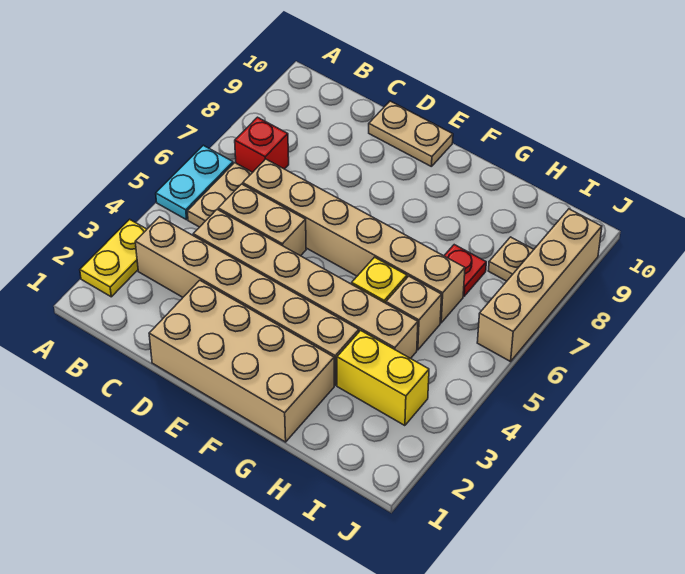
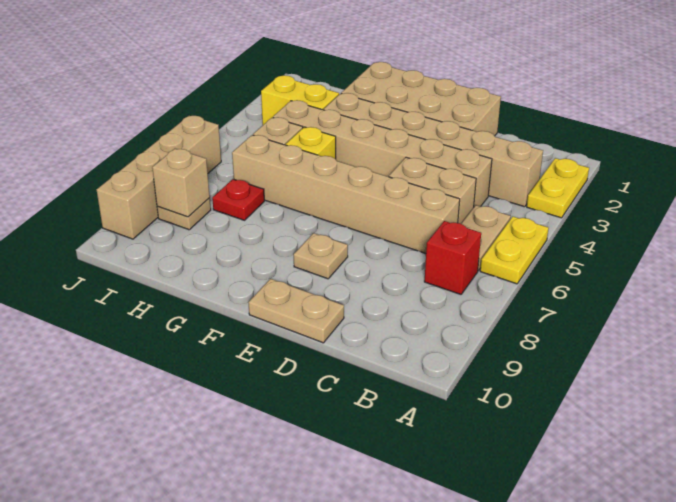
cyan 1x2 plate [156,145,233,220] -> yellow 1x2 plate [480,217,549,284]
none -> tan 1x1 plate [294,233,348,279]
none -> tan 1x1 brick [152,149,210,217]

